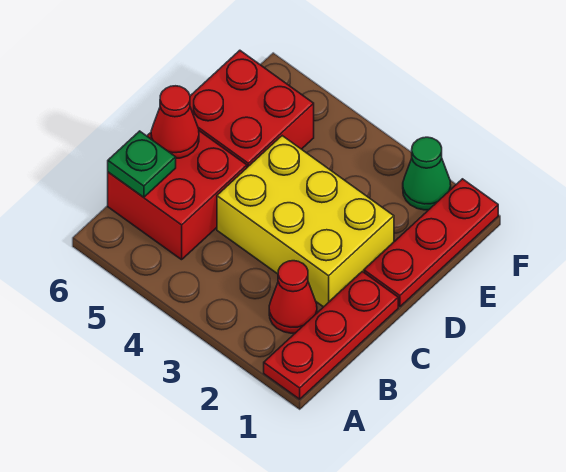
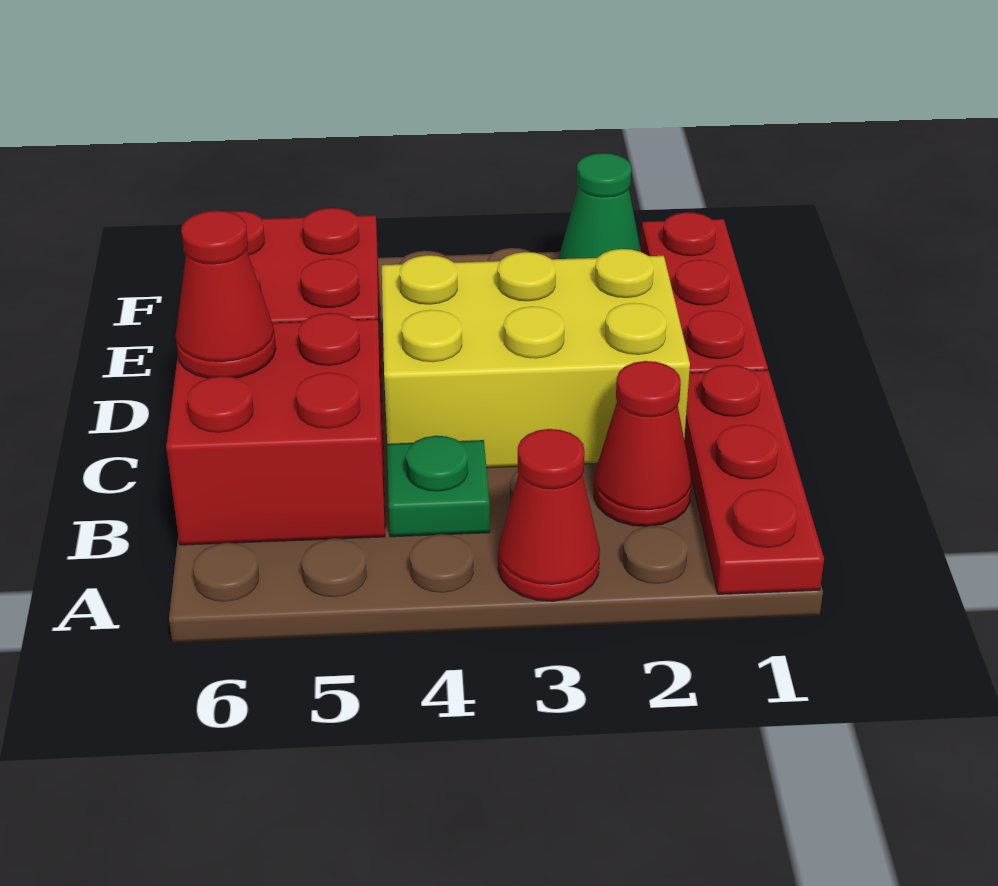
none -> red 1x1 cone [498,429,600,601]
green 1x1 plate [108,131,176,197] -> green 1x1 plate moved to [387,436,490,537]

